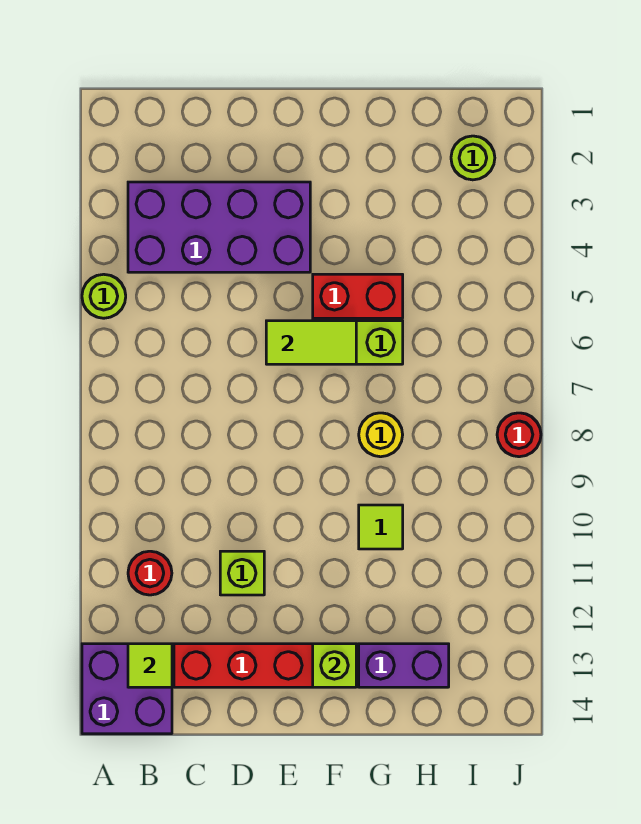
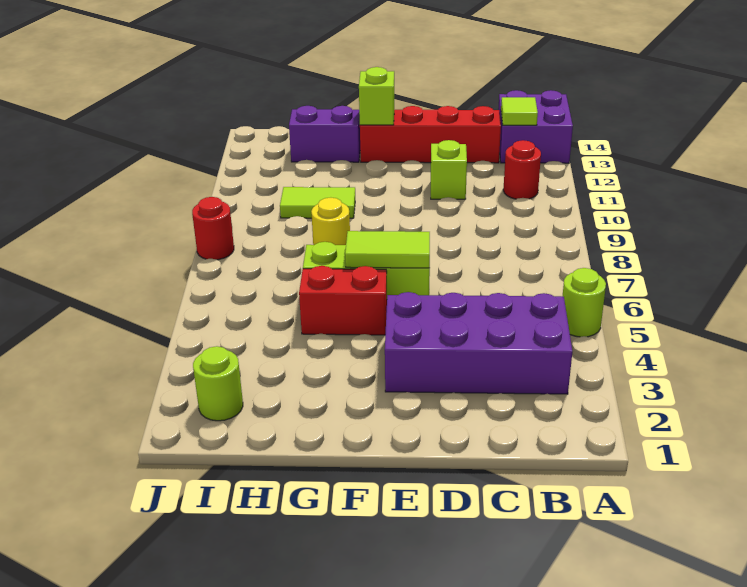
lime 1x1 tile [359,505,403,549] -> lime 1x2 tile [280,187,355,218]

